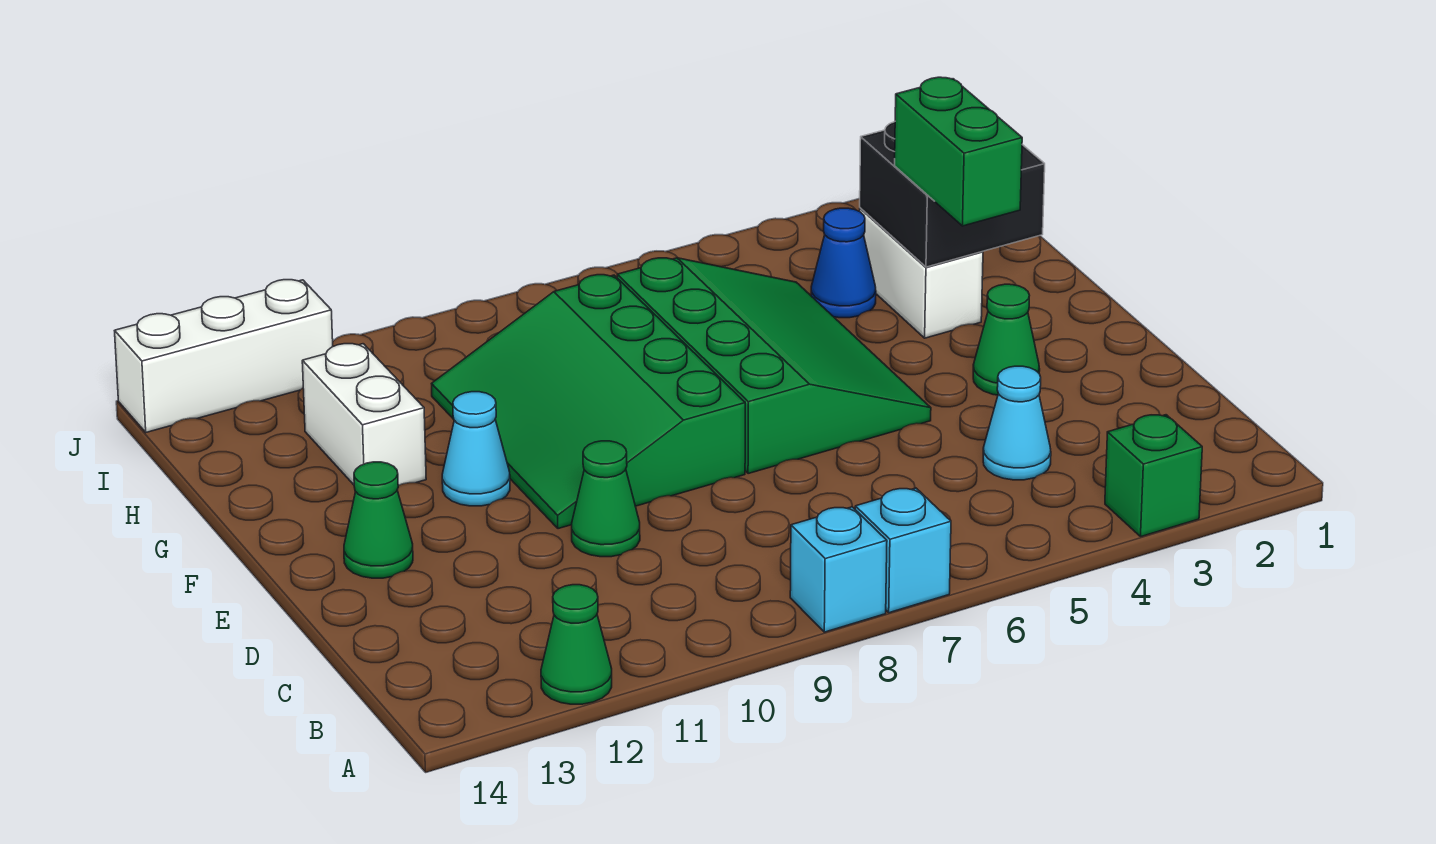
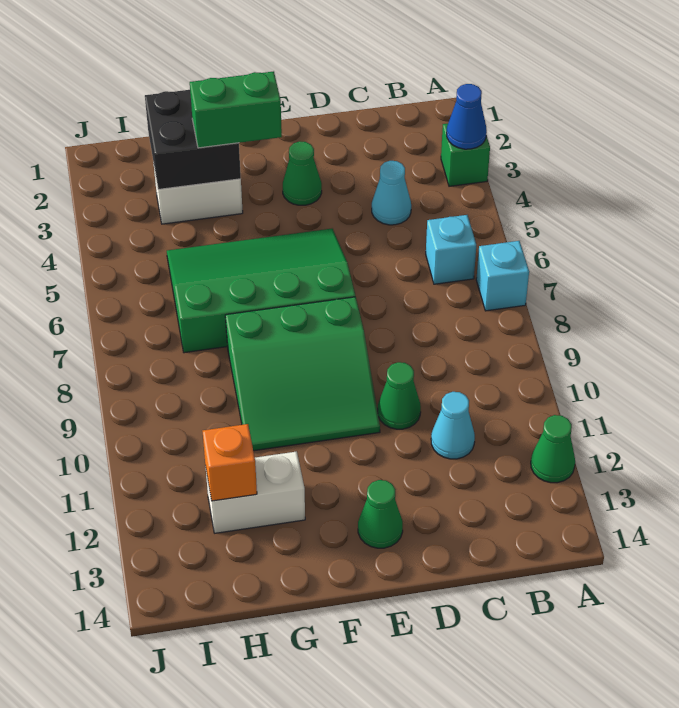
cyan 1x1 brick [790,507,887,632] -> cyan 1x1 brick moved to [426,215,476,284]
green 3x4 slope [432,275,745,529] -> green 3x3 slope [225,297,380,451]
cyan 1x1 cone [442,392,510,506] -> cyan 1x1 cone moved to [431,392,475,459]
blue 1x1 cone [811,208,876,318] -> blue 1x1 cone moved to [447,84,487,149]
none -> orange 1x1 brick [203,424,257,501]
white 1x3 brick [115,280,333,432] -> none

